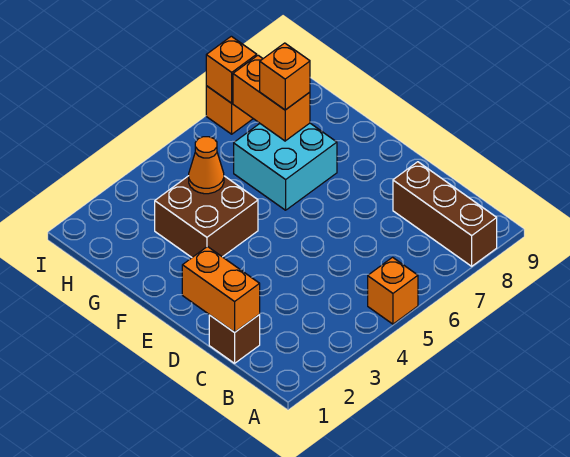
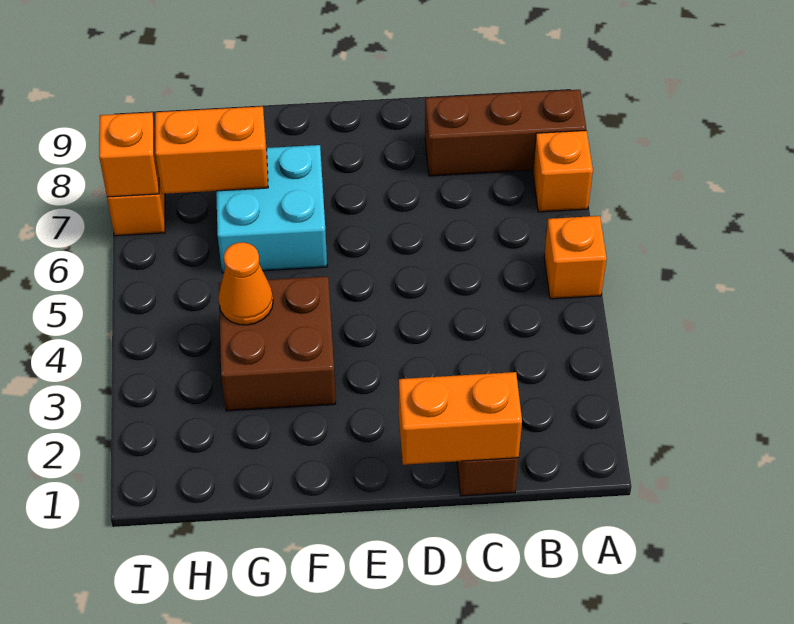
orange 1x1 brick [260,43,310,110] -> orange 1x1 brick moved to [533,130,593,212]

